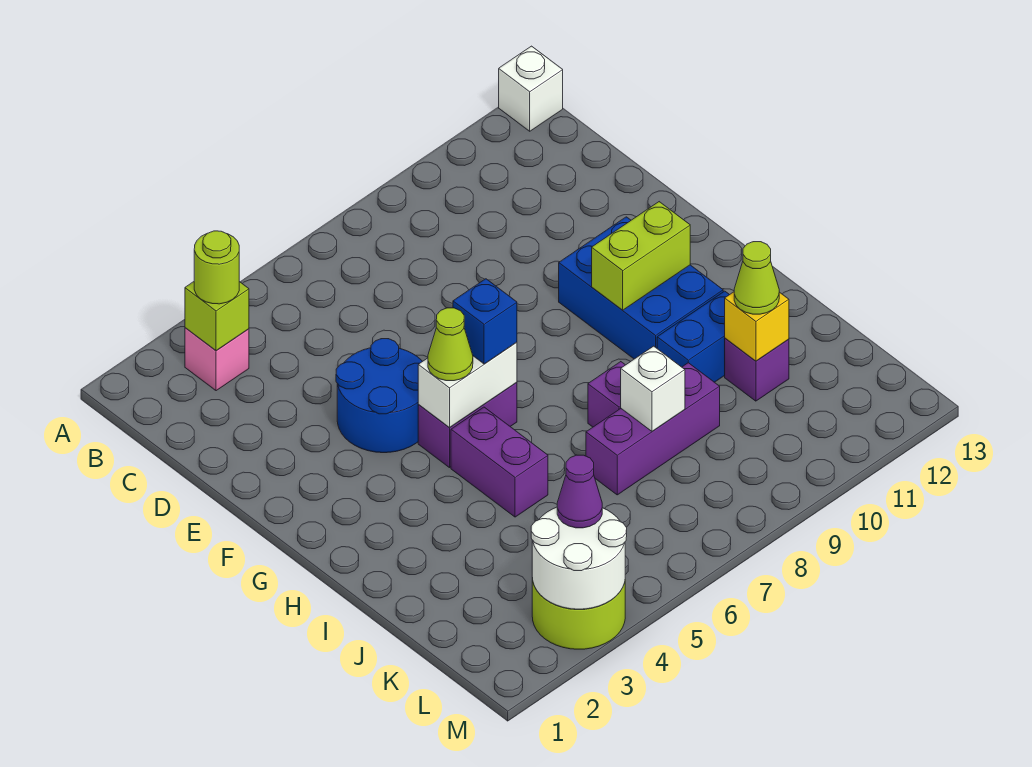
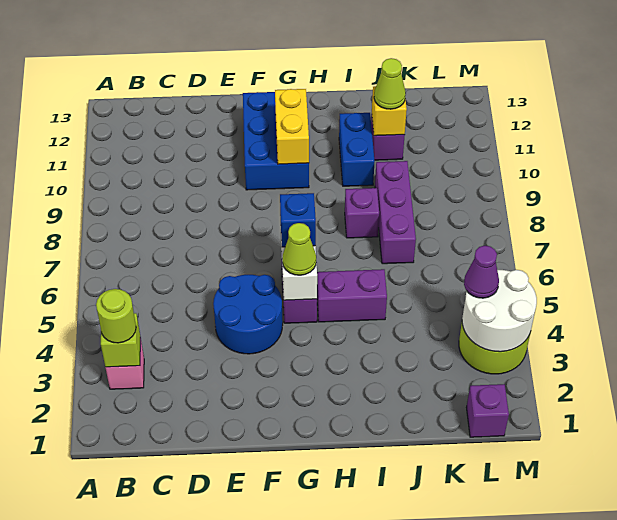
white 1x1 brick [499,46,563,131] -> none
blue 2x3 brick [559,217,723,359] -> blue 2x3 brick turned to [243,92,309,190]
lime 1x2 brick [592,202,690,310] -> yellow 1x2 brick [275,89,309,164]
white 1x1 brick [621,346,685,431] -> none
none -> purple 1x1 brick [467,384,509,437]

